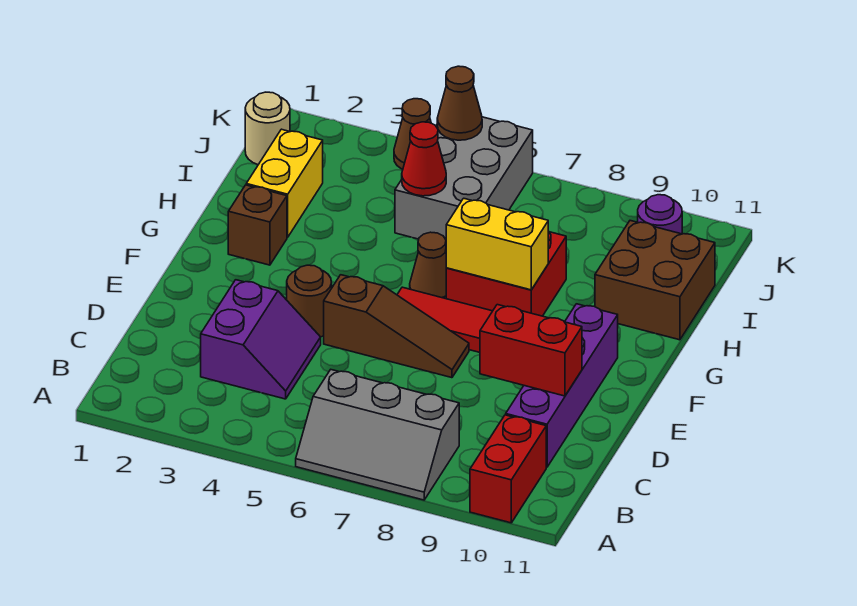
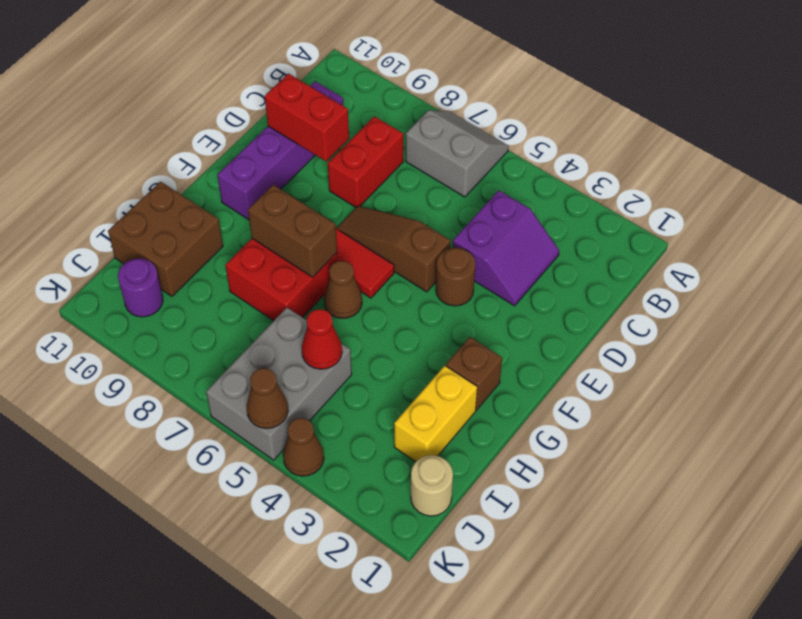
grey 2x3 slope [296,370,459,500] -> grey 2x2 slope [406,110,508,197]
red 1x2 brick [470,415,546,523] -> red 1x2 brick moved to [328,116,403,207]
purple 2x2 slope [201,280,321,399] -> purple 2x2 slope turned to [453,190,559,306]
yellow 1x2 brick [446,198,548,290] -> brown 1x2 brick [248,185,337,277]

